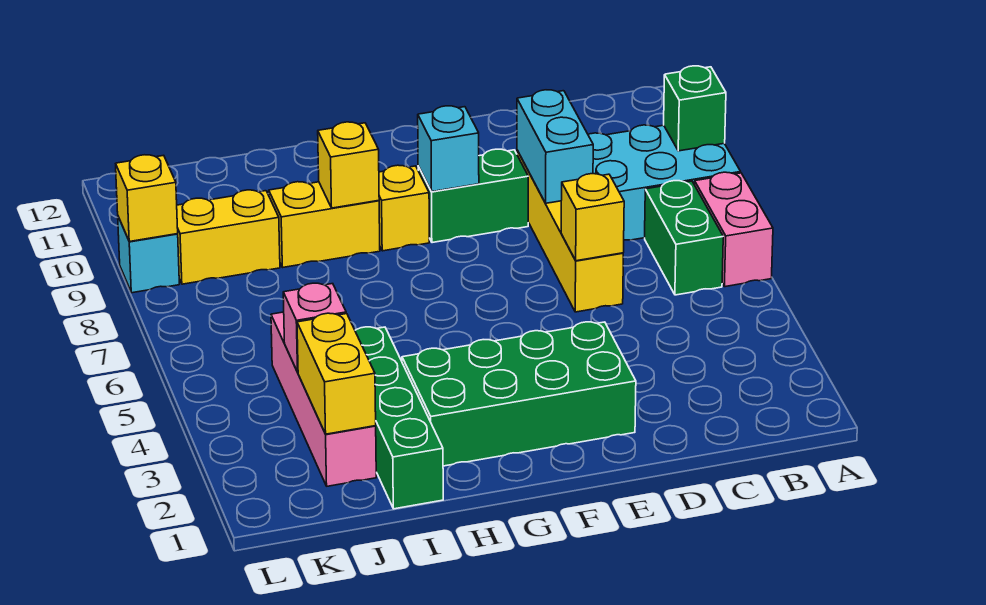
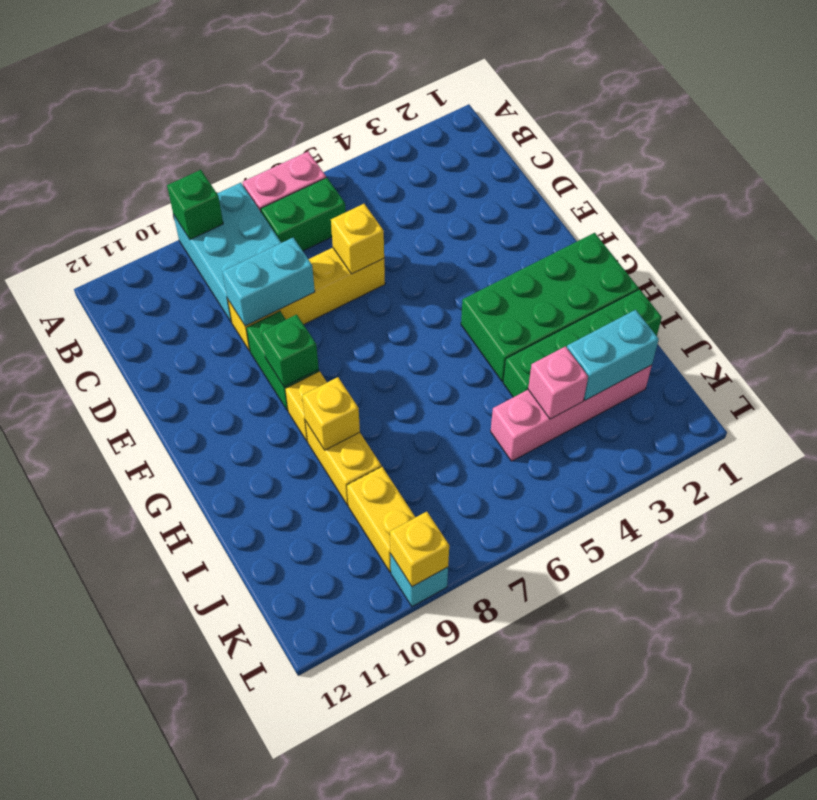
green 2x4 brick [402,322,636,466] -> green 2x4 brick turned to [461,233,639,382]
cyan 1x1 brick [418,106,479,192] -> green 1x1 brick [262,314,319,387]
yellow 1x2 brick [297,313,376,434] -> cyan 1x2 brick [567,310,659,400]

